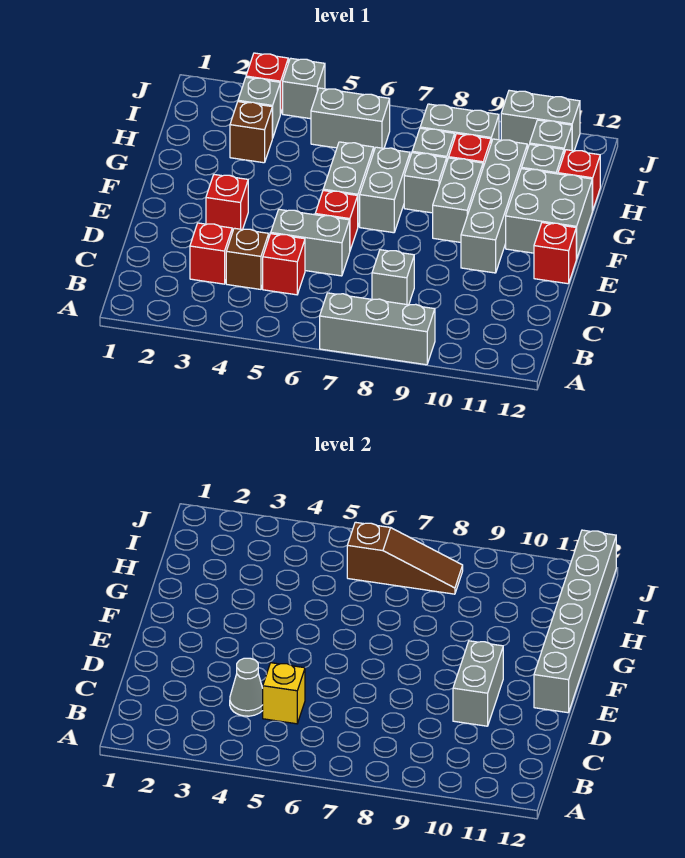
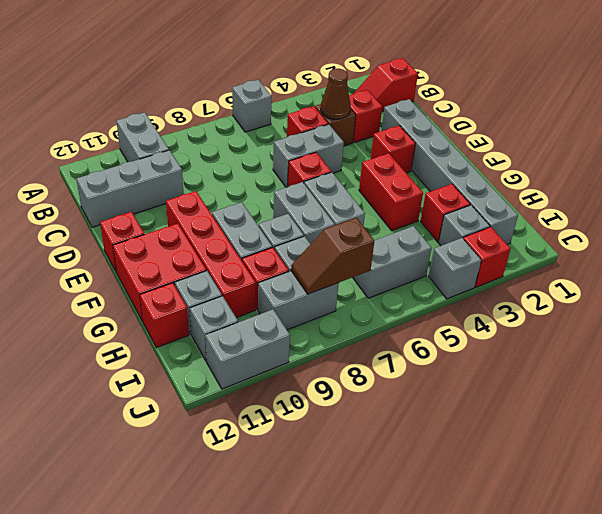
grey 1x3 brick [320,293,435,365] -> grey 1x3 brick moved to [76,150,184,227]
none -> red 1x2 slope [353,58,418,111]
grey 1x1 cone [230,658,263,716] -> brown 1x1 cone [321,69,351,119]
yellow 1x1 brick [263,663,305,724] -> none
grey 1x1 brick [372,250,414,305] -> grey 1x1 brick moved to [232,80,271,132]
grey 1x2 brick [453,641,503,726] -> grey 1x2 brick moved to [116,112,169,162]
grey 1x4 brick [461,139,527,273] -> red 1x4 brick [166,191,256,318]
grey 1x6 brick [534,530,616,713] -> grey 1x6 brick moved to [381,99,518,244]
none -> red 1x2 brick [359,153,423,231]
grey 2x2 brick [506,169,592,259] -> red 2x2 brick [113,224,206,321]
brown 1x1 brick [230,102,272,163] -> red 1x1 brick [420,184,470,242]
brown 1x3 slope [347,522,463,594] -> brown 1x2 slope [291,218,374,294]

